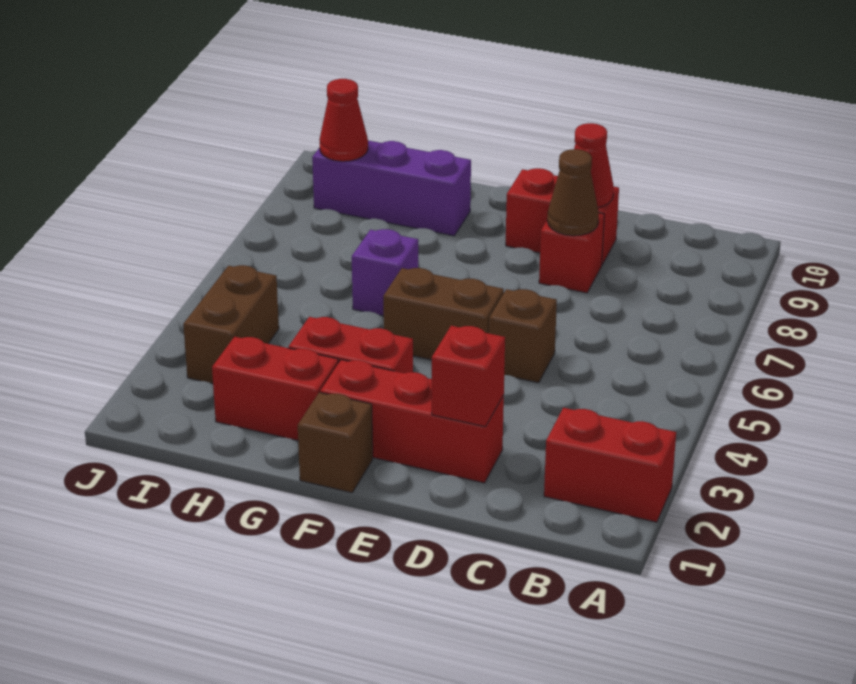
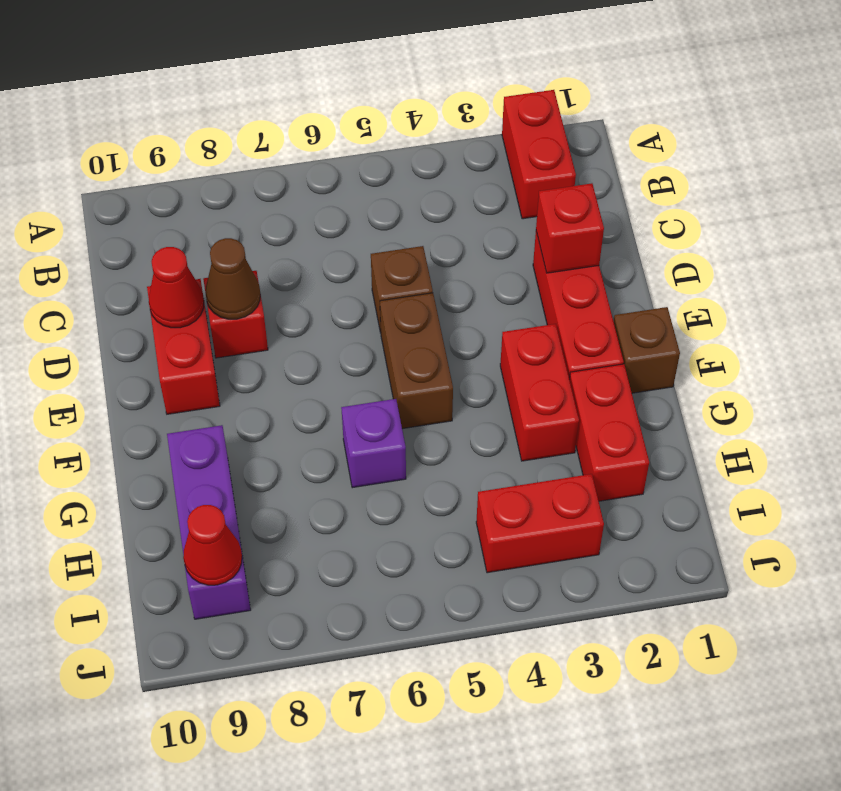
brown 1x2 brick [183,265,279,384] -> red 1x2 brick [476,474,604,573]

